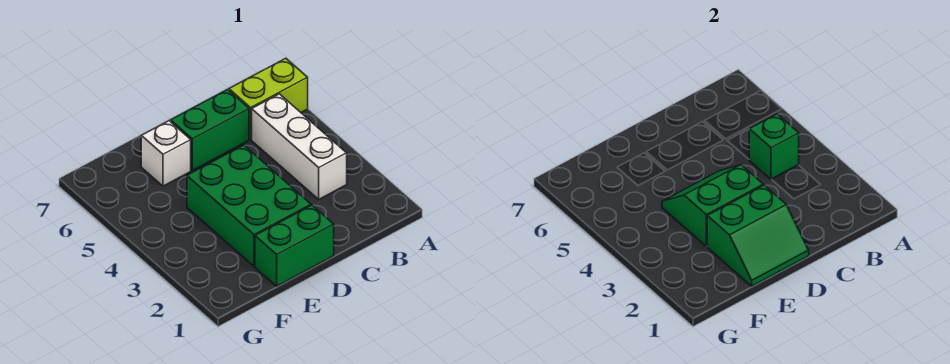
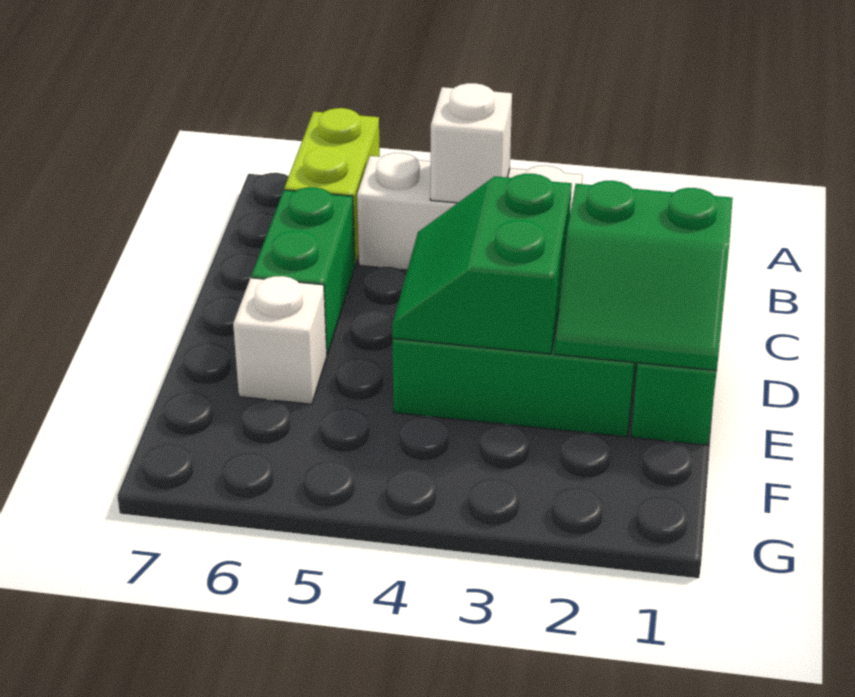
green 1x1 brick [749,114,799,179] -> white 1x1 brick [430,83,512,203]
green 2x2 slope [707,185,809,286] -> green 2x2 slope turned to [555,181,733,371]

